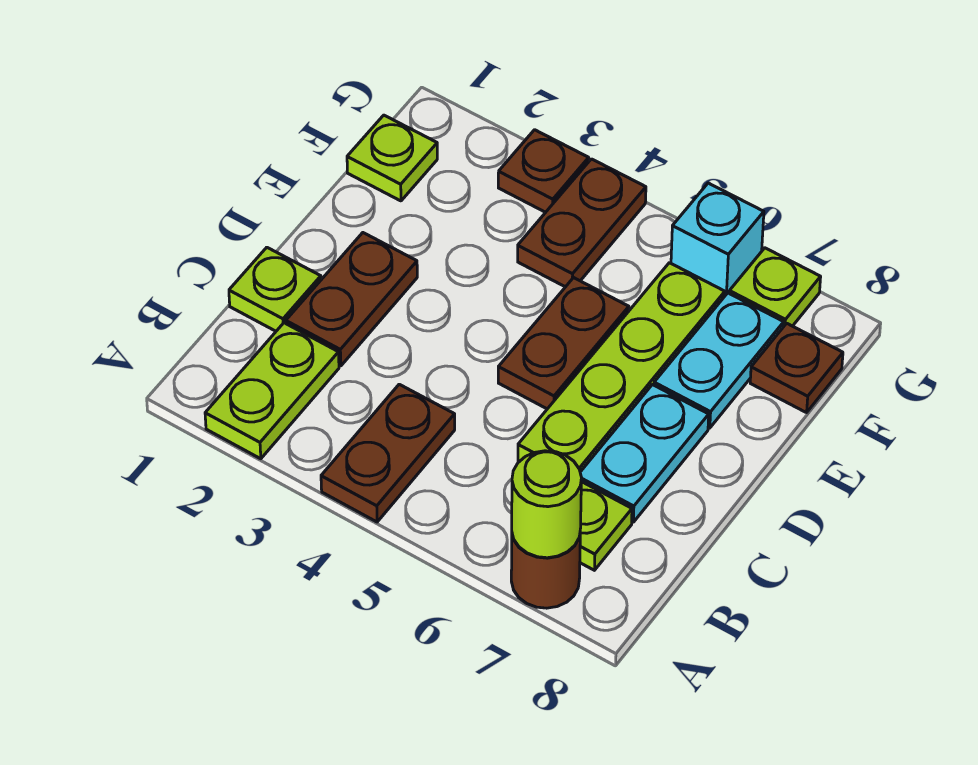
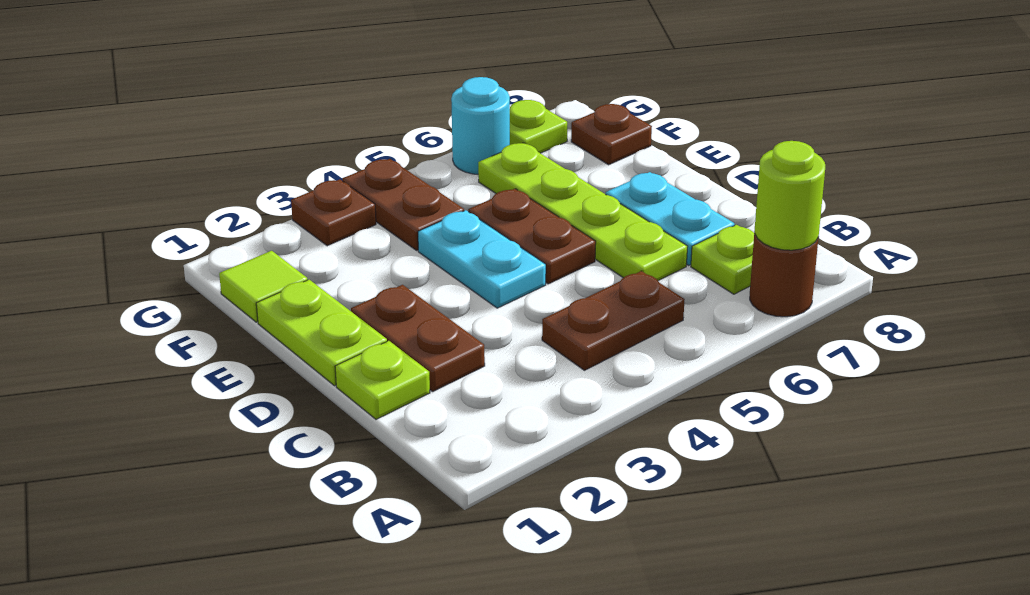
lime 1x2 plate [205,323,339,459] -> lime 1x2 plate moved to [256,280,387,386]
brown 1x2 plate [321,384,455,522] -> brown 1x2 plate turned to [542,271,685,370]
cyan 1x2 plate [654,293,784,428] -> cyan 1x2 plate moved to [418,210,546,308]
lime 1x1 plate [347,115,437,201] -> lime 1x1 tile [219,251,308,322]
cyan 1x1 brick [671,183,764,295] -> cyan 1x1 round brick [451,77,510,174]

